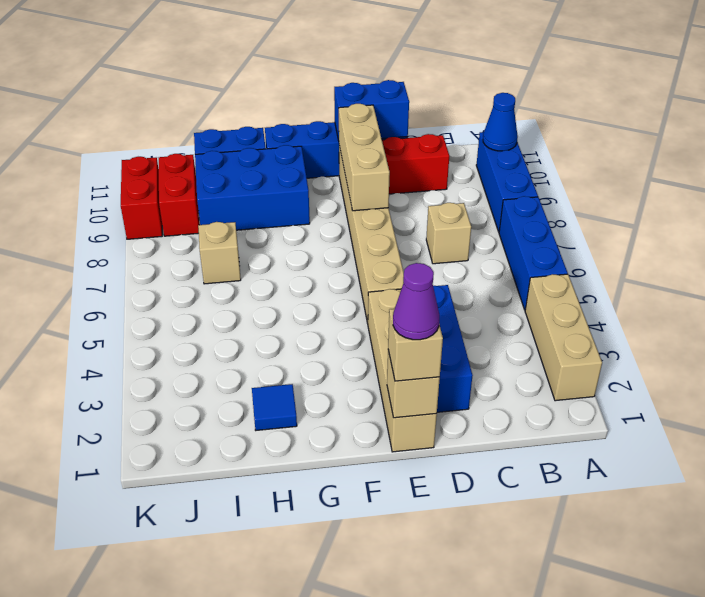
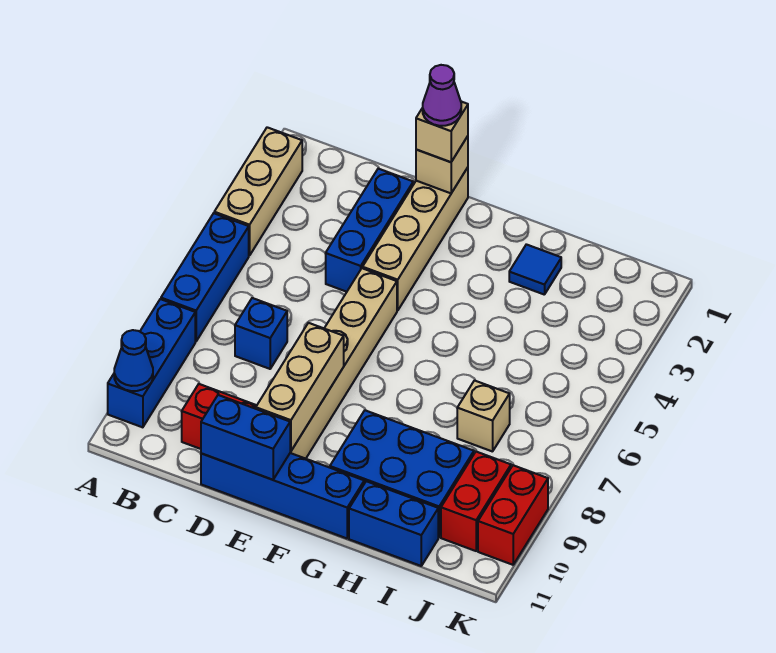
tan 1x1 brick [426,203,471,264] -> blue 1x1 brick [235,298,287,369]

